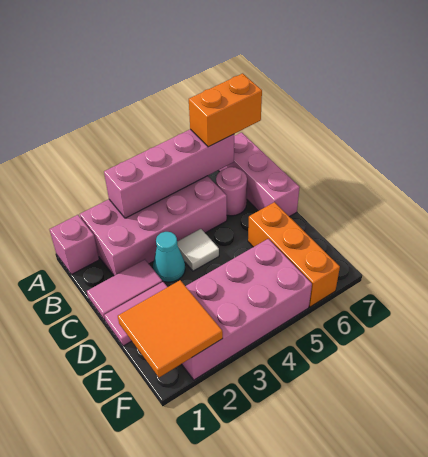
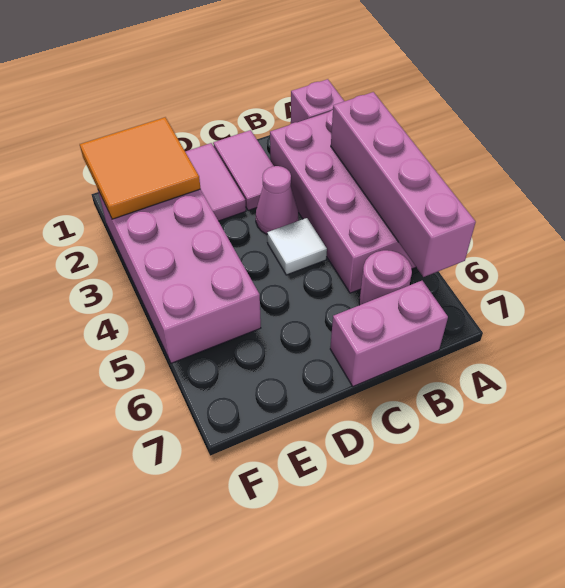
orange 1x2 brick [189,73,262,147] -> none
pink 1x3 brick [218,132,300,217] -> pink 1x2 brick [330,281,448,386]
cyan 1x1 cone [153,232,185,282] -> pink 1x1 cone [256,166,298,234]
orange 1x3 brick [248,202,340,307] -> none

